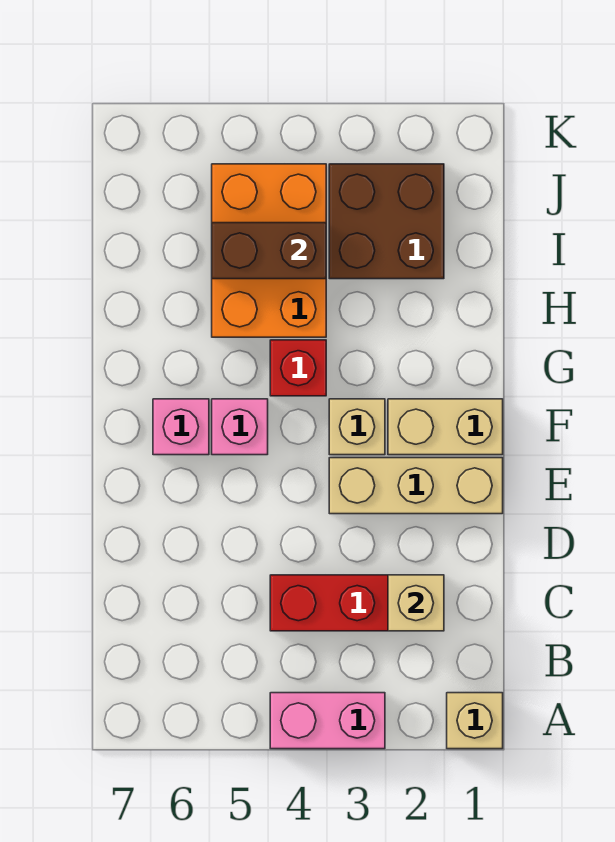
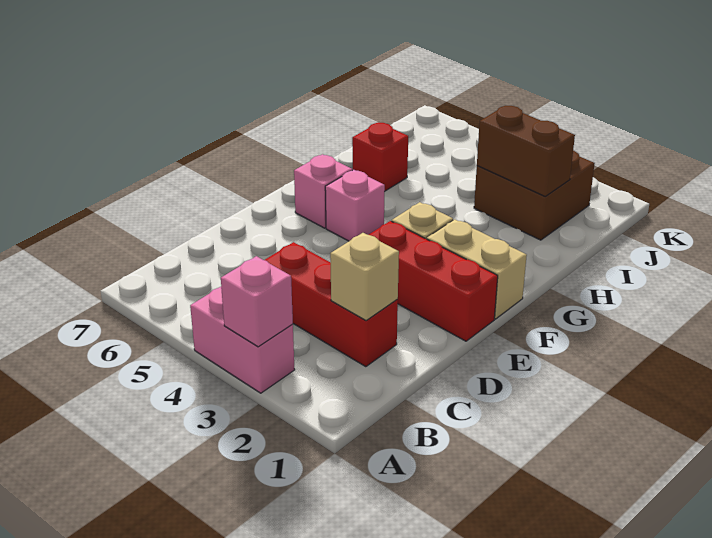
tan 1x1 brick [447,693,503,749] -> none
none -> pink 1x1 brick [221,256,293,347]
tan 1x3 brick [329,458,503,514] -> red 1x3 brick [369,221,498,341]
red 1x1 brick [270,340,326,396] -> red 1x1 brick moved to [352,123,408,192]
orange 2x3 brick [212,164,326,337] -> none
brown 1x2 brick [212,223,326,279] -> brown 1x2 brick moved to [477,106,575,197]

